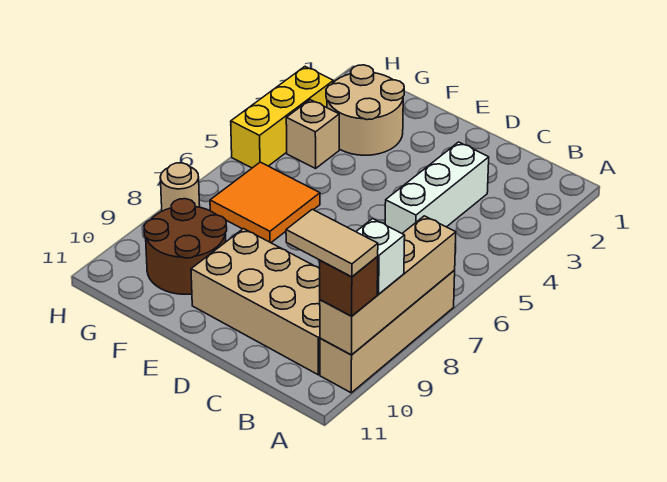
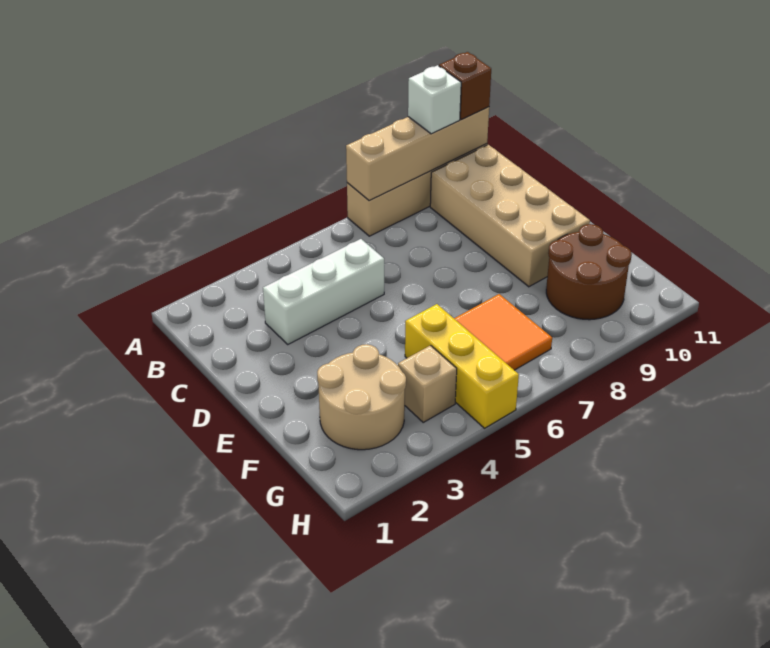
tan 1x2 tile [286,209,378,277] -> none
yellow 1x3 brick [231,67,333,168] -> yellow 1x3 brick turned to [405,304,519,428]
tan 1x1 round brick [160,163,200,211] -> none

